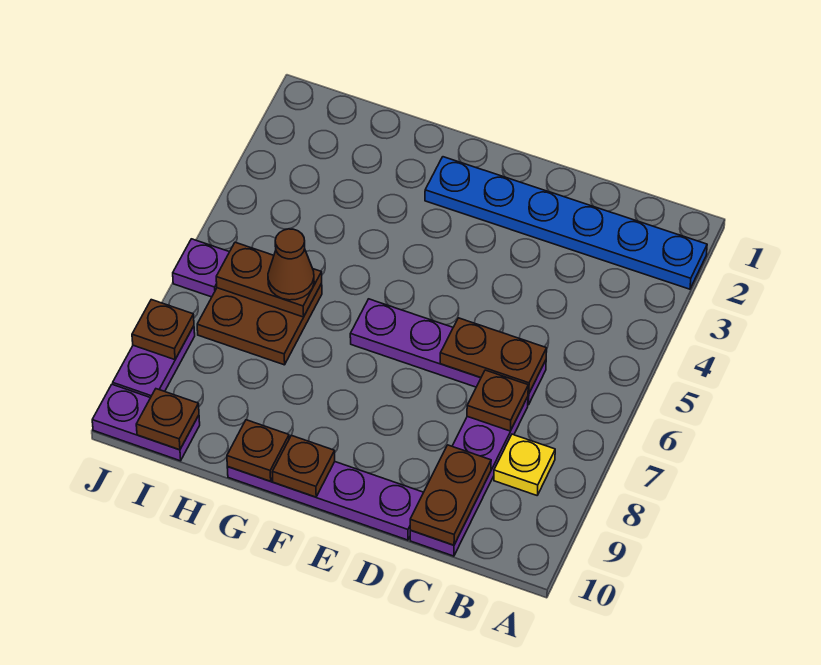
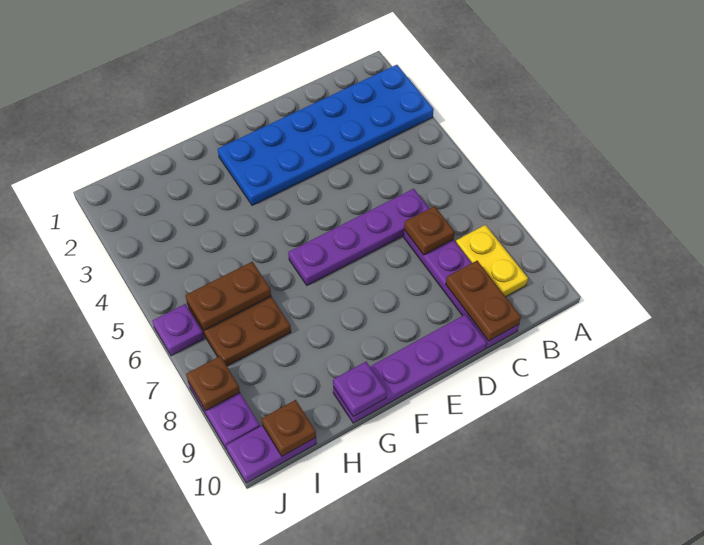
blue 1x6 plate [425,157,707,289] -> blue 2x6 plate [218,65,434,205]
yellow 1x1 plate [494,434,555,495] -> yellow 1x2 plate [456,225,528,296]
brown 1x2 plate [440,318,547,394] -> none
brown 1x1 plate [272,435,335,497] -> none
brown 1x1 plate [227,420,289,481] -> purple 1x1 plate [333,362,387,416]
brown 1x1 cone [268,229,314,300] -> none

